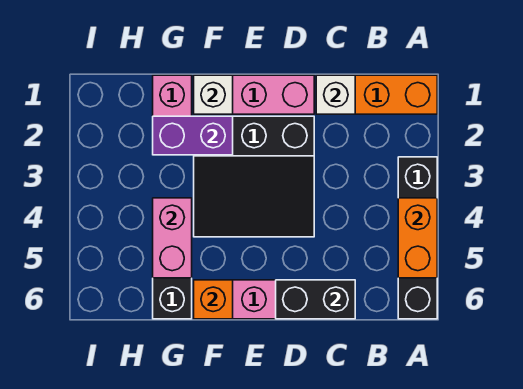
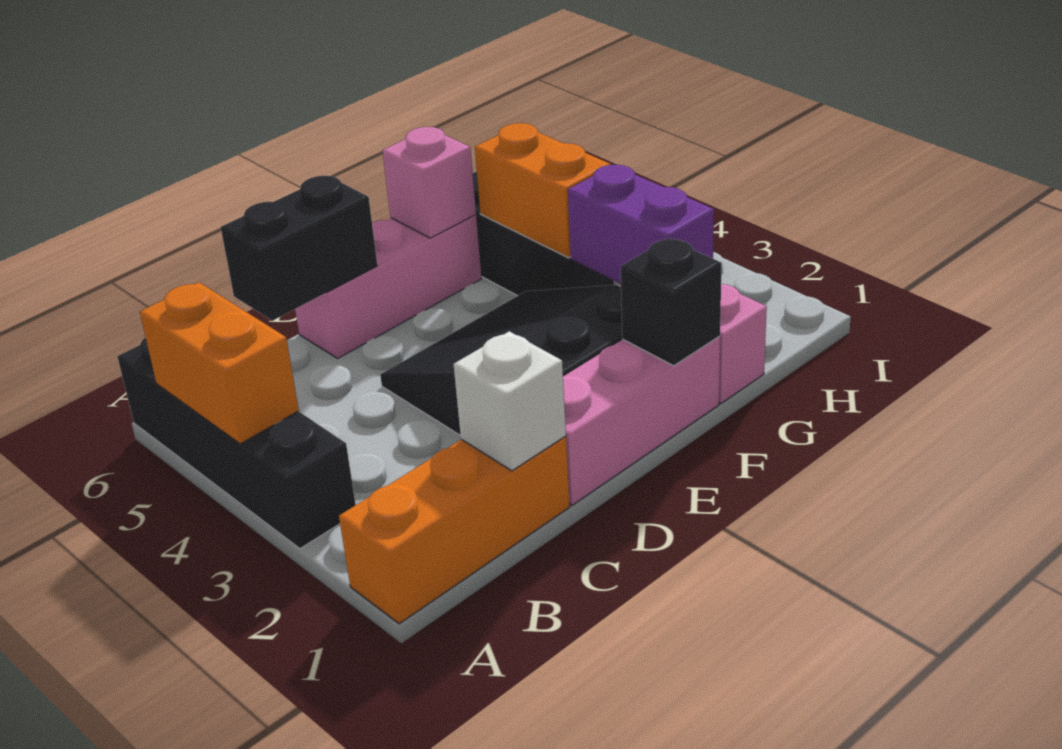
white 1x1 brick [194,75,233,114] -> black 1x1 brick [621,238,722,366]
purple 1x2 brick [153,116,233,155] -> purple 1x2 brick turned to [568,165,714,284]
orange 1x1 brick [194,280,233,319] -> pink 1x1 brick [382,127,476,238]
pink 1x2 brick [153,198,192,278] -> orange 1x2 brick [475,123,611,258]

